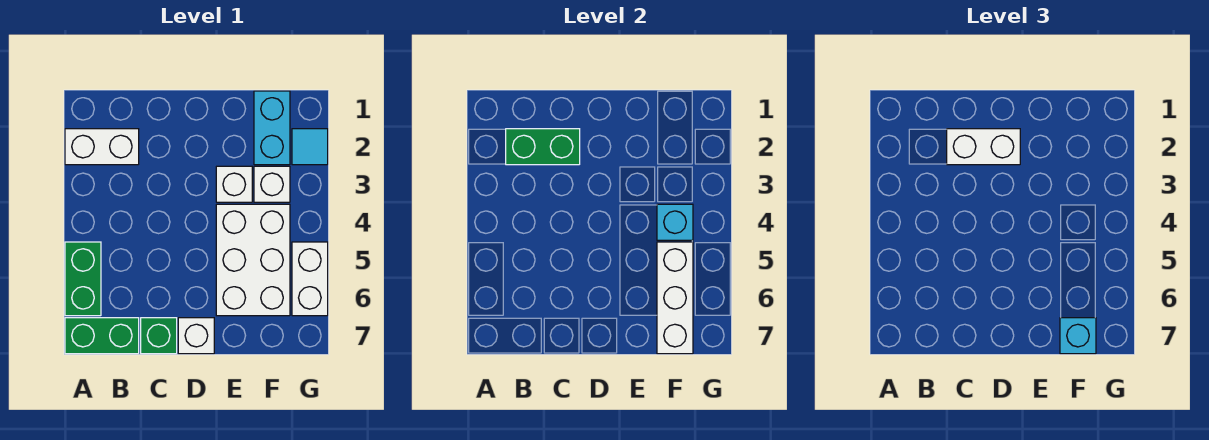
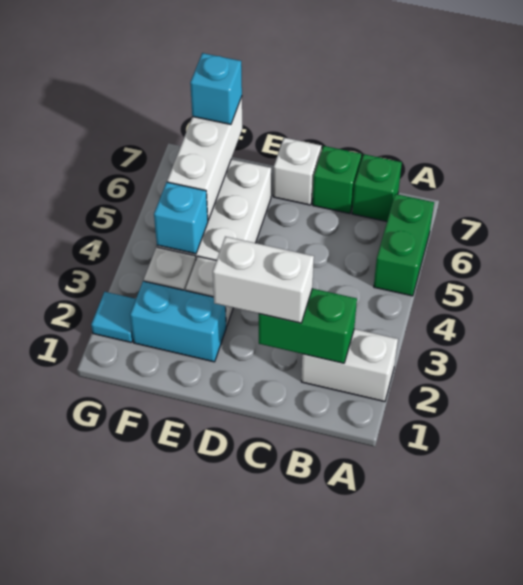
green 1x2 brick [65,318,139,354] -> green 1x1 brick [352,154,402,222]
cyan 1x2 brick [254,91,290,165] -> cyan 1x2 brick turned to [130,281,226,362]
white 1x2 brick [292,242,328,316] -> none

